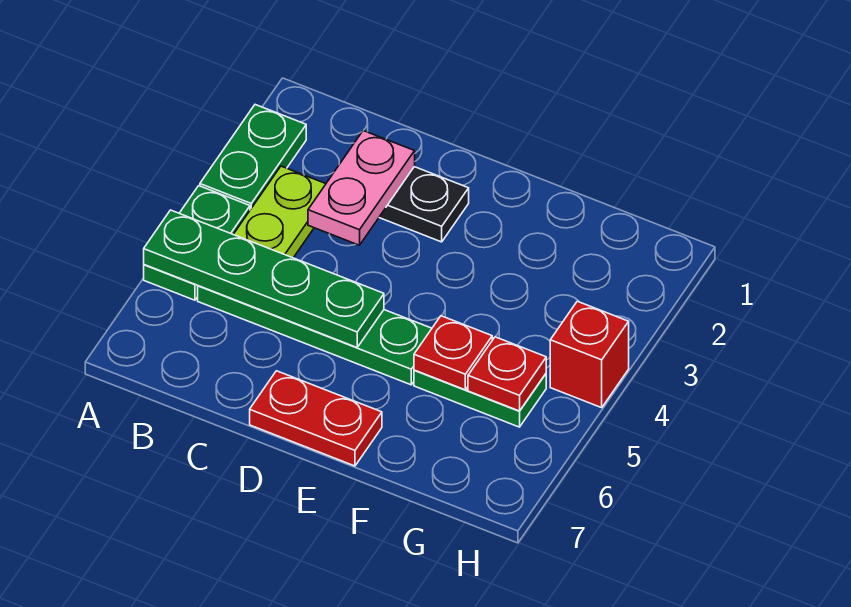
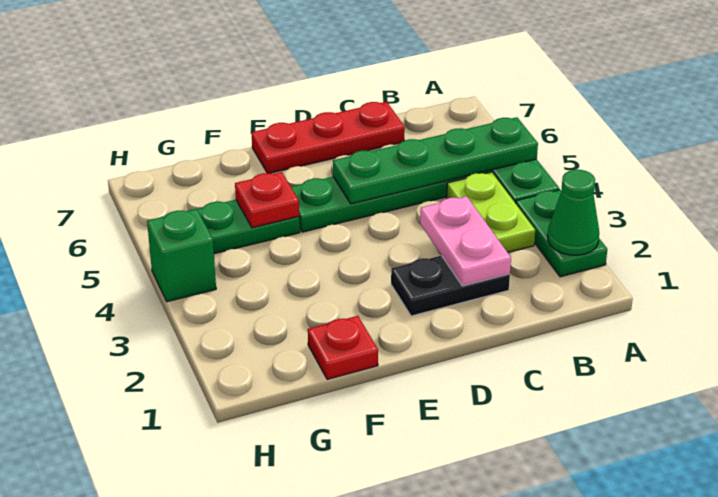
none -> green 1x1 cone [548,170,599,255]
red 1x2 plate [250,371,382,466] -> red 1x3 plate [252,102,405,173]
red 1x1 plate [468,337,546,411] -> red 1x1 plate moved to [308,316,378,379]
red 1x1 brick [550,301,629,408] -> green 1x1 brick [147,209,216,302]

